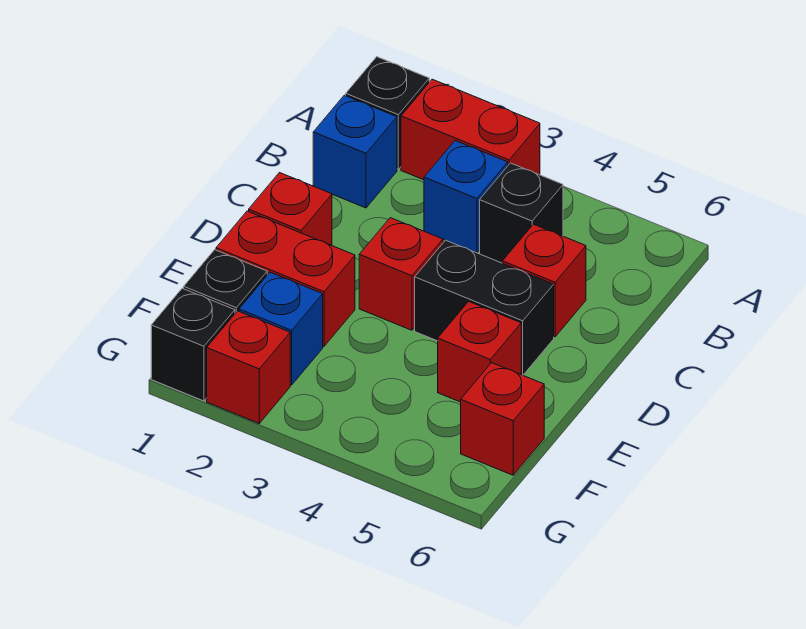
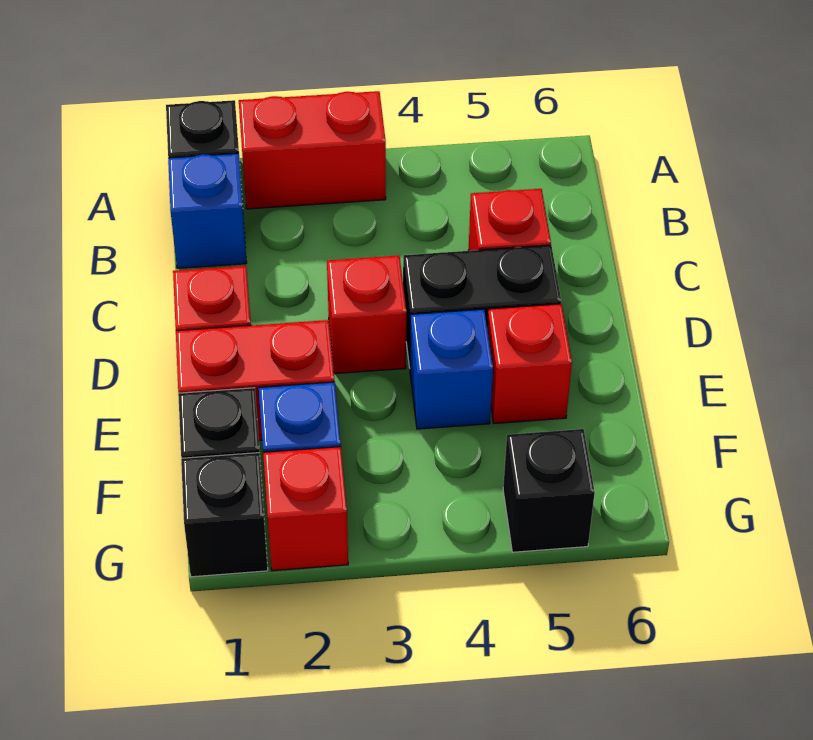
blue 1x1 brick [424,141,508,253] -> blue 1x1 brick moved to [410,309,493,429]
black 1x1 brick [480,163,563,263] -> black 1x1 brick moved to [503,429,595,552]
red 1x1 brick [461,363,544,475] -> none

